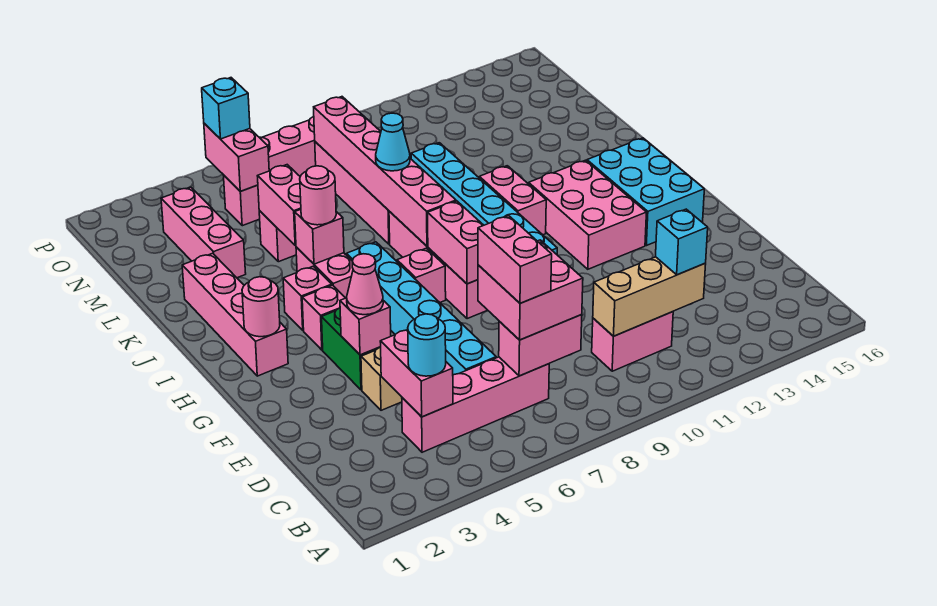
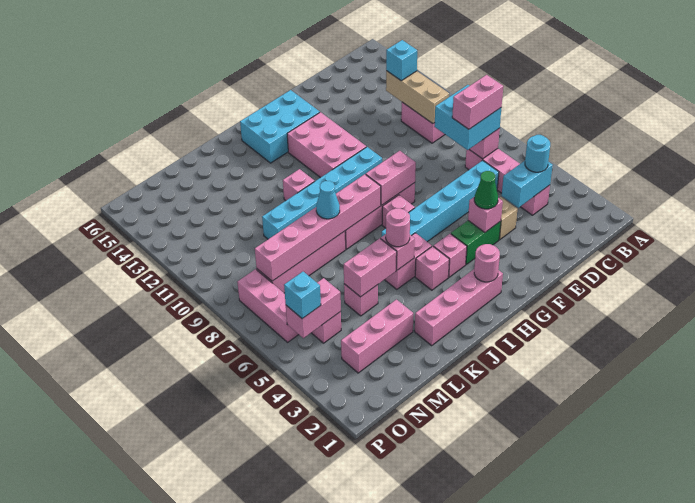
pink 1x2 brick [380,330,453,417] -> cyan 1x2 brick [502,161,553,208]
pink 2x2 brick [478,240,583,340] -> cyan 2x2 brick [434,85,501,150]
pink 1x1 cone [347,254,383,315] -> green 1x1 cone [474,171,498,209]
pink 2x3 brick [529,160,646,269] -> pink 2x3 brick turned to [287,112,366,178]
pink 1x2 brick [479,166,546,235] -> pink 1x1 brick [283,169,315,201]

